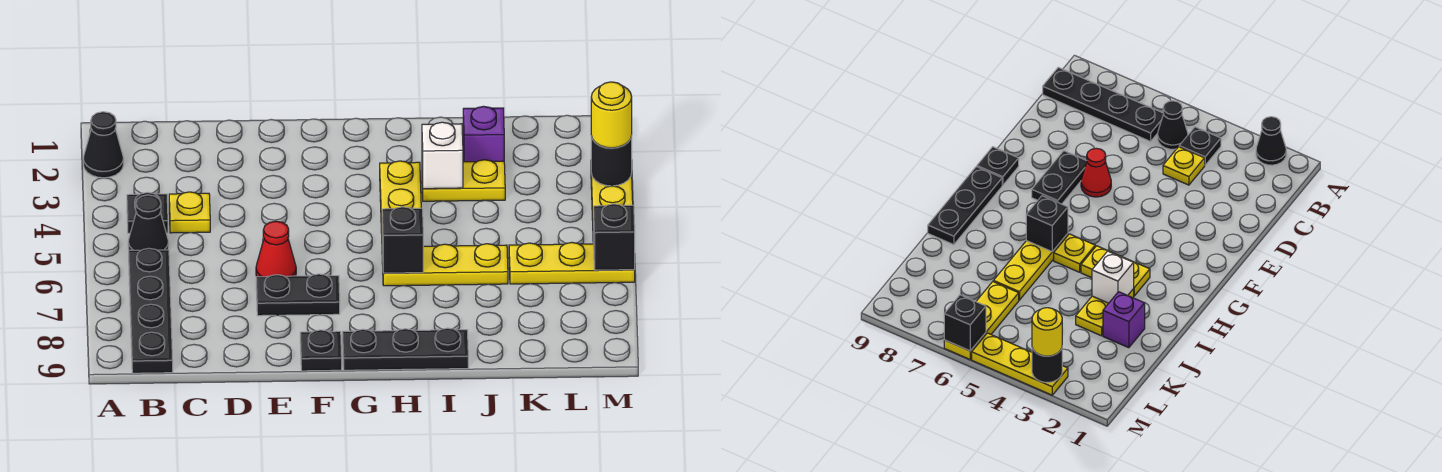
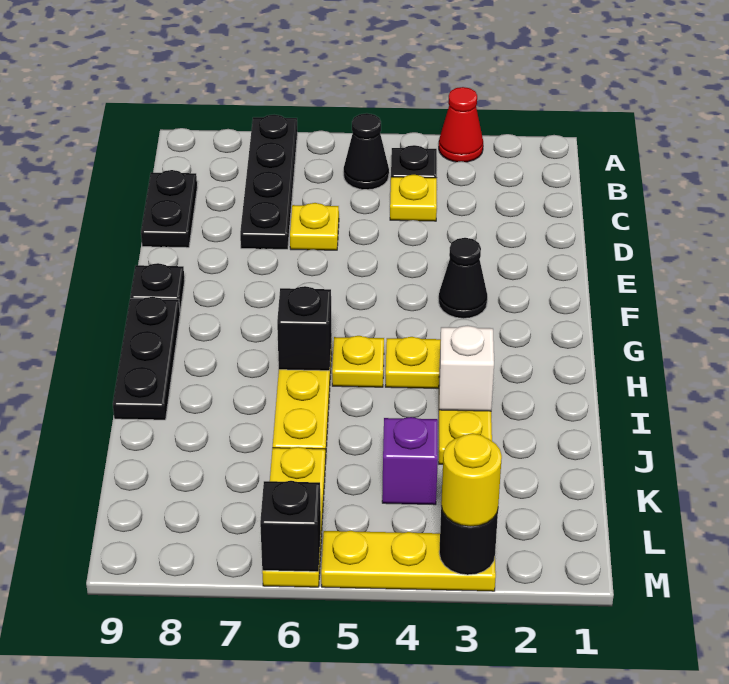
black 1x1 cone [83,112,124,178] -> black 1x1 cone moved to [439,238,487,318]
black 1x4 plate [129,248,173,373] -> black 1x4 plate turned to [240,115,297,249]
none -> yellow 1x1 plate [290,203,339,250]
red 1x1 cone [256,221,296,277] -> red 1x1 cone moved to [439,87,483,162]
black 1x2 plate [256,274,340,316] -> black 1x2 plate moved to [141,170,197,248]
purple 1x1 brick [463,106,504,162] -> purple 1x1 brick moved to [382,417,438,505]

